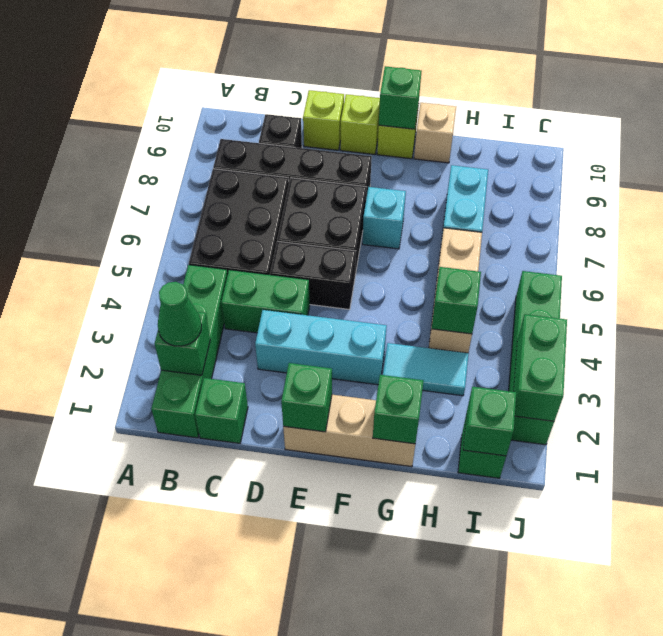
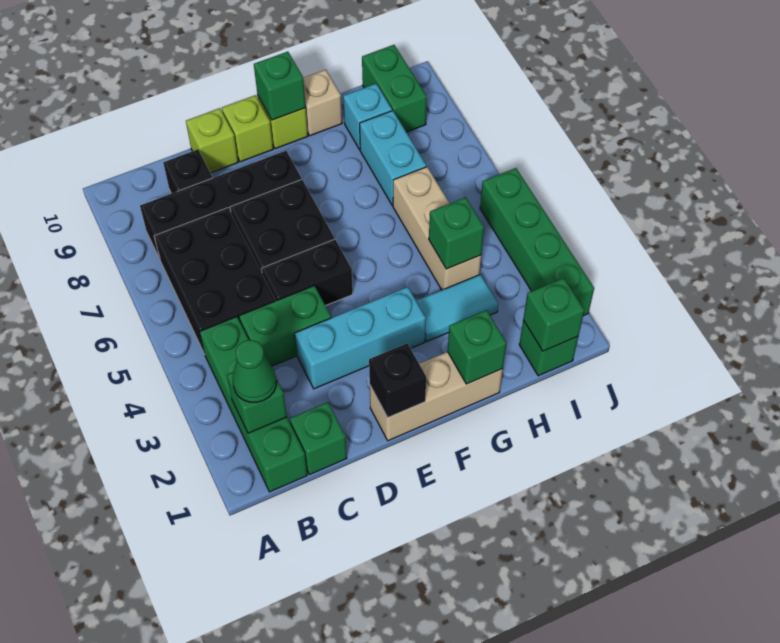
green 1x1 brick [281,363,332,432] -> black 1x1 brick [369,343,426,417]
cyan 1x1 brick [362,187,406,249] -> cyan 1x1 brick moved to [343,84,392,150]
green 1x2 brick [513,314,567,421] -> green 1x2 brick moved to [362,45,427,132]

